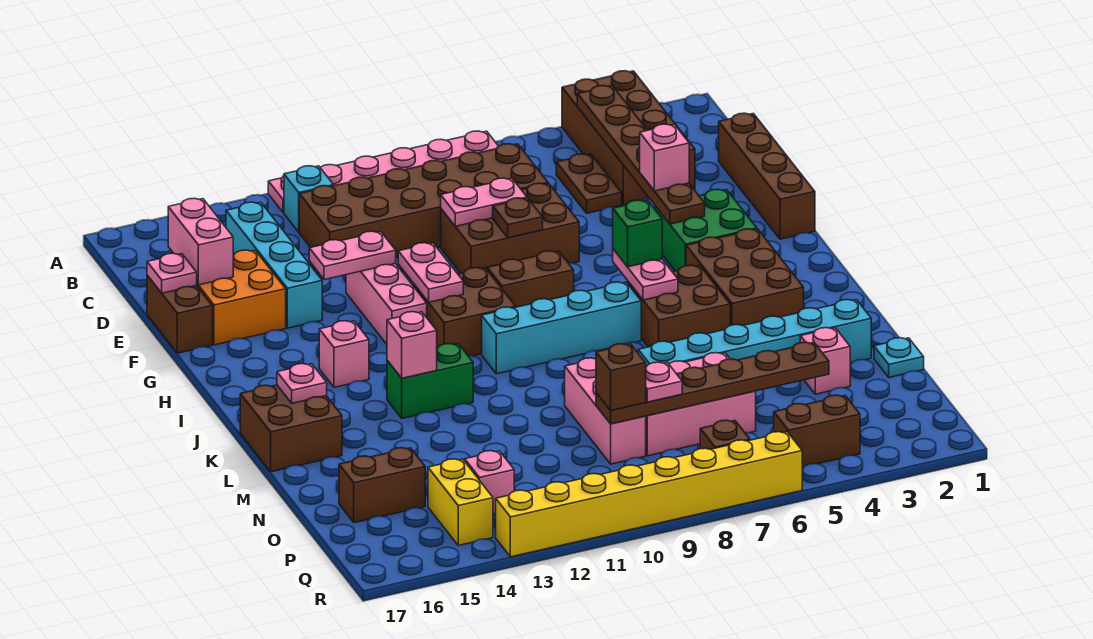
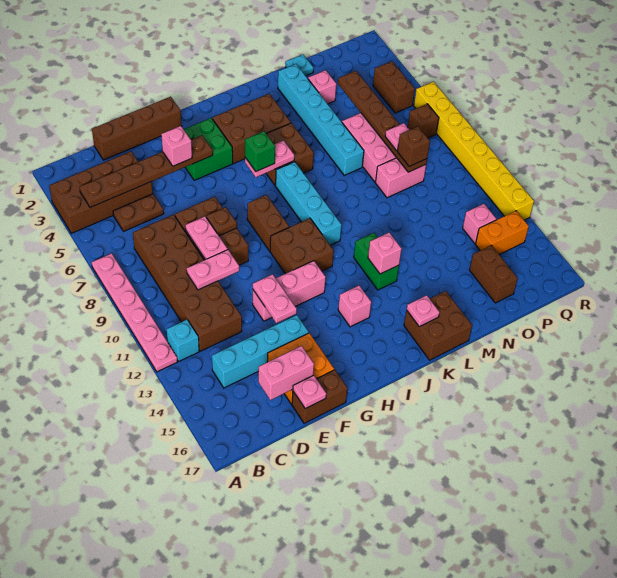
pink 1x2 plate [398,243,463,302] -> pink 1x2 plate moved to [187,250,239,290]
pink 1x3 brick [565,358,646,464] -> pink 1x2 brick [376,158,426,198]
yellow 1x2 brick [428,459,493,545] -> orange 1x2 brick [475,211,529,254]

